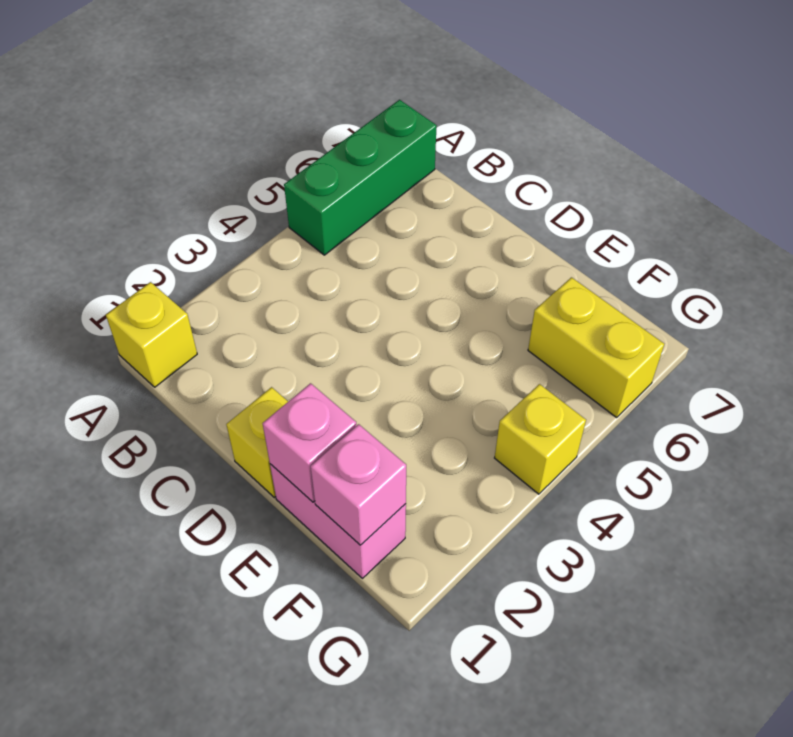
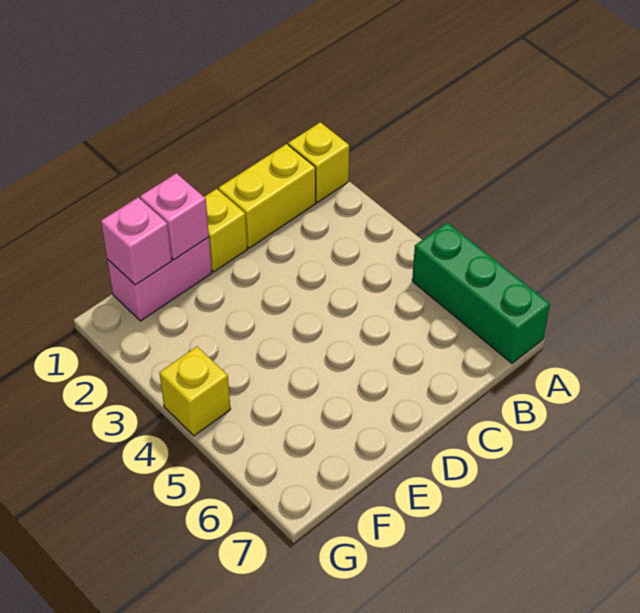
yellow 1x2 brick [528,277,664,417] -> yellow 1x2 brick moved to [219,144,316,248]

